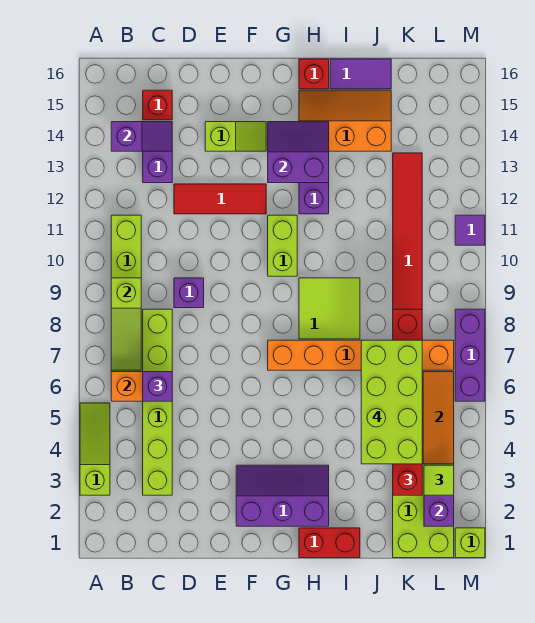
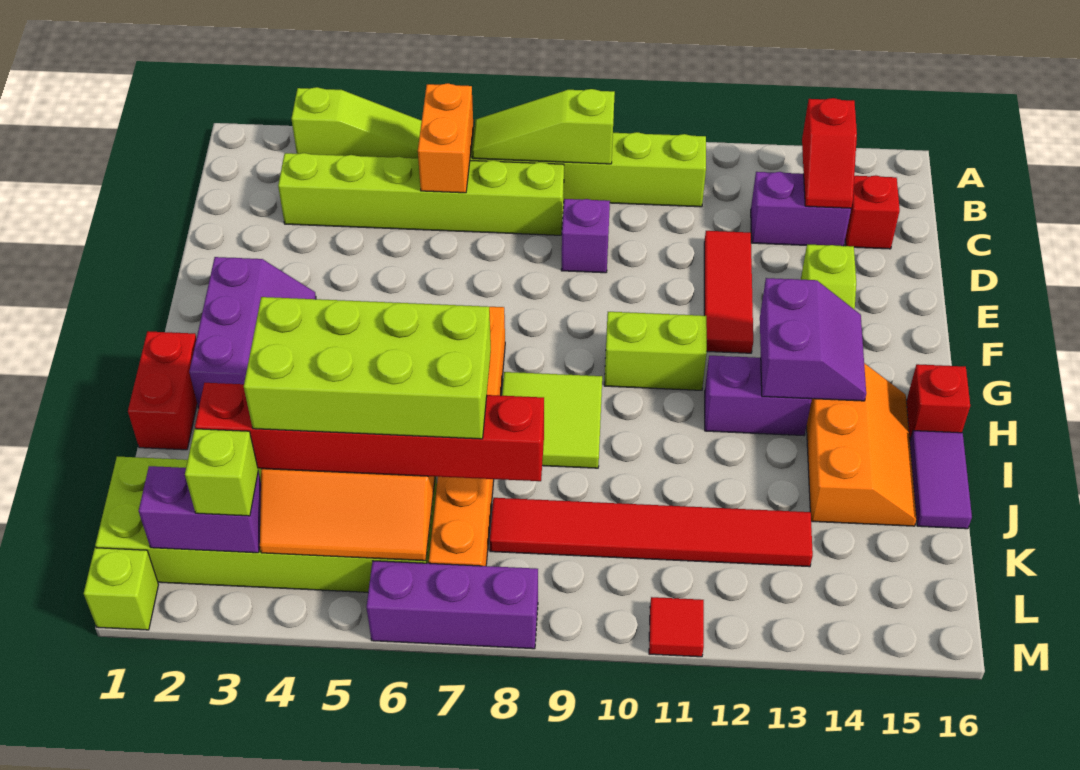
purple 1x2 slope [111,122,172,151] -> red 1x2 slope [802,98,857,208]
purple 1x1 brick [143,372,172,401] -> none
lime 1x1 tile [424,465,454,495] -> lime 1x1 brick [185,429,258,516]
purple 1x1 tile [455,215,485,245] -> red 1x1 tile [649,597,704,657]

